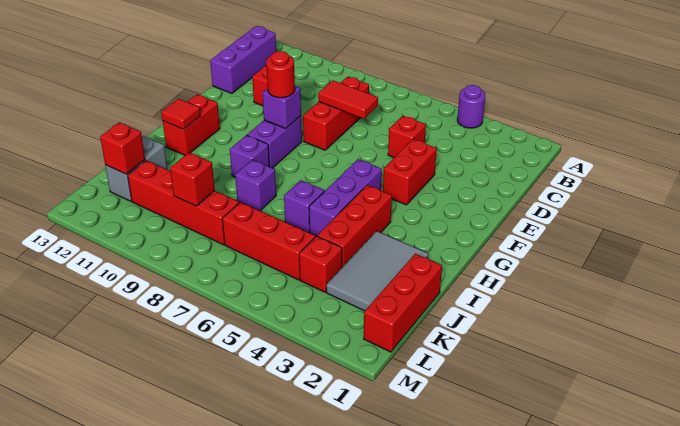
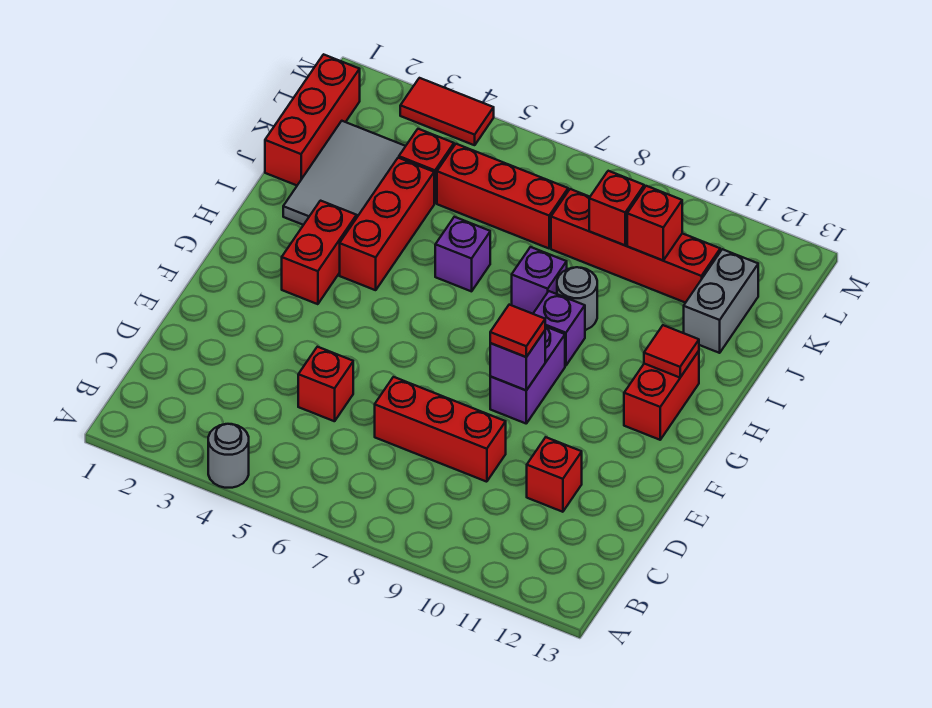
purple 1x1 round brick [457,85,485,128] -> grey 1x1 round brick [208,424,249,488]
purple 1x3 brick [210,26,276,93] -> none
red 1x3 brick [303,77,369,150] -> red 1x3 brick turned to [375,377,506,482]
red 1x2 tile [318,80,378,119] -> red 1x2 tile moved to [400,78,494,145]
red 1x2 brick [383,139,437,205] -> red 1x2 brick moved to [282,201,357,304]
red 1x1 round brick [266,51,295,98] -> red 1x1 tile [490,305,545,357]
purple 1x3 brick [309,159,382,236] -> none
none -> grey 1x1 round brick [557,267,597,330]
red 1x1 brick [100,122,145,174] -> red 1x1 brick moved to [627,186,682,260]

